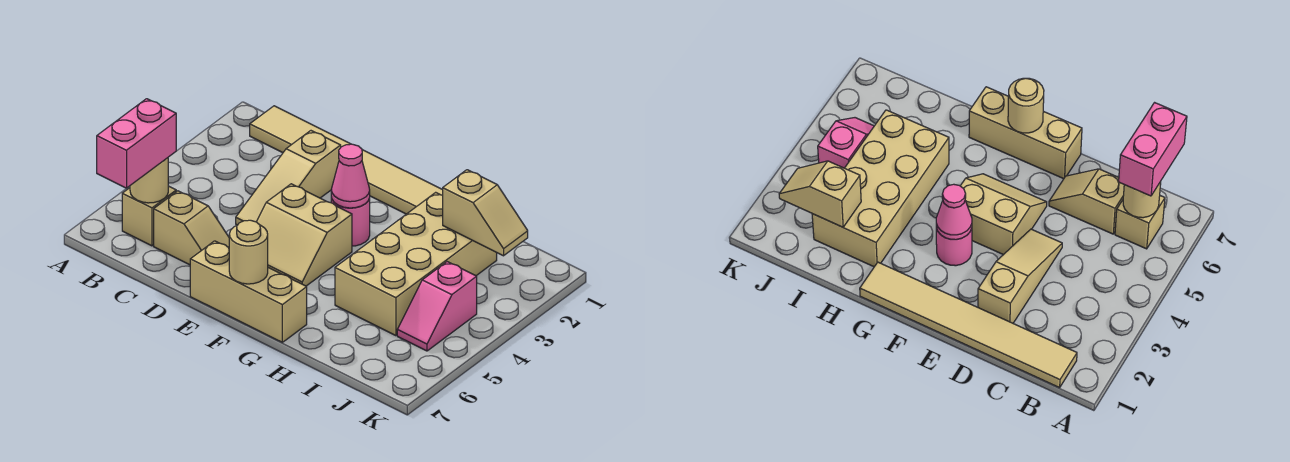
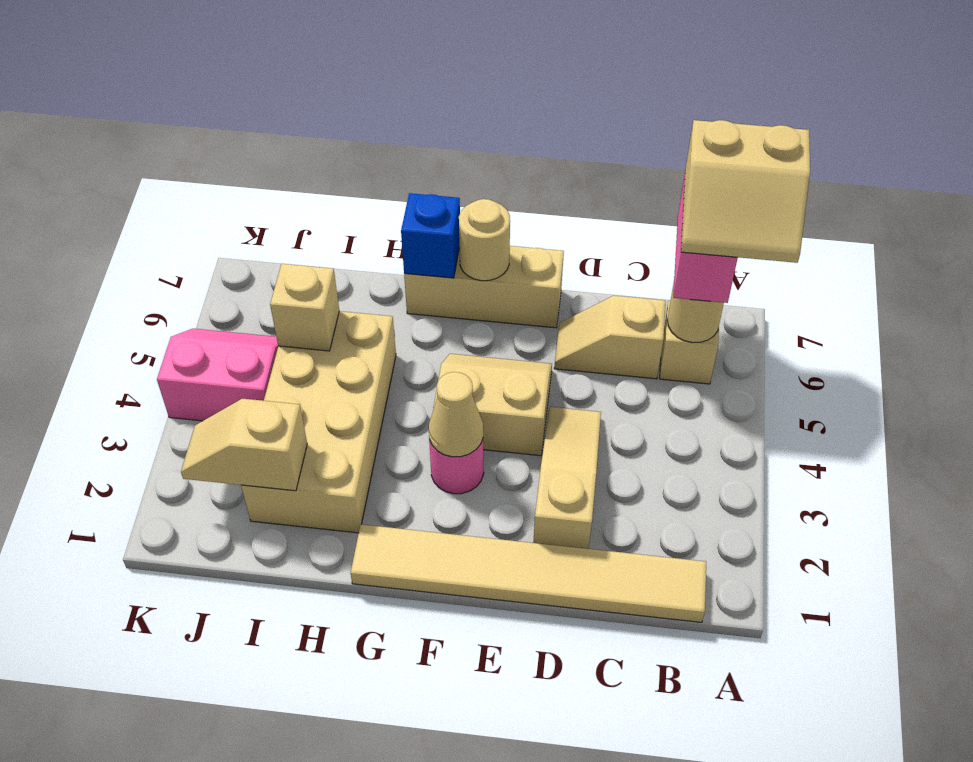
none -> tan 2x2 slope [681,120,810,263]
pink 1x1 cone [331,144,370,208] -> tan 1x1 cone [429,372,483,457]
none -> blue 1x1 brick [401,193,460,278]
none -> tan 1x1 brick [270,264,339,351]
pink 1x2 slope [397,262,477,351] -> pink 2x2 slope [157,329,278,421]

